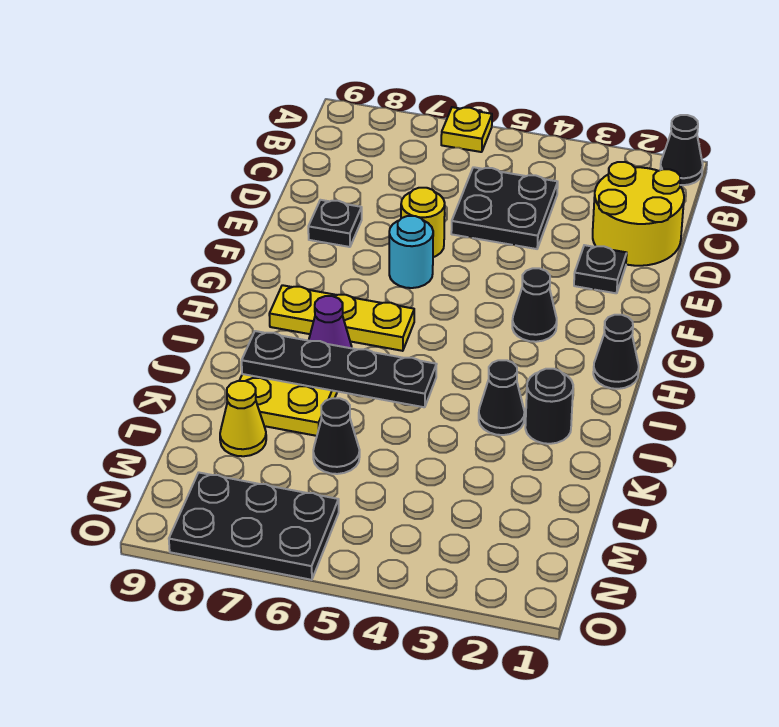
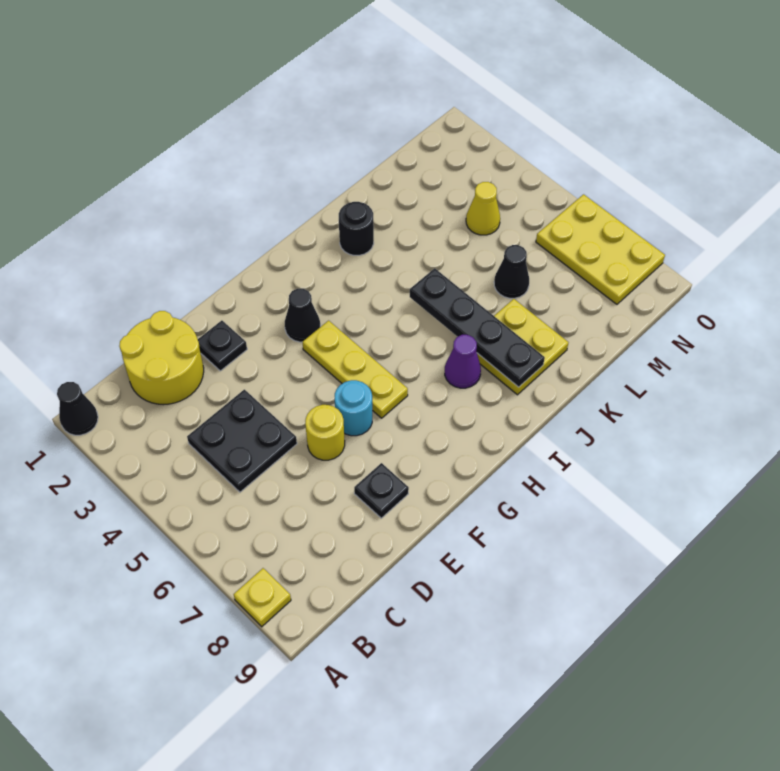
yellow 1x1 plate [441,107,492,152] -> yellow 1x1 plate moved to [234,568,291,627]
black 1x1 cone [593,315,639,389] -> none
yellow 1x3 plate [269,285,414,351] -> yellow 1x3 plate moved to [302,321,408,418]
black 1x1 cone [479,360,524,435] -> none
yellow 1x1 cone [220,381,266,456] -> yellow 1x1 cone moved to [466,182,500,235]
black 2x3 plate [169,472,339,580] -> yellow 2x3 plate [536,194,665,304]

